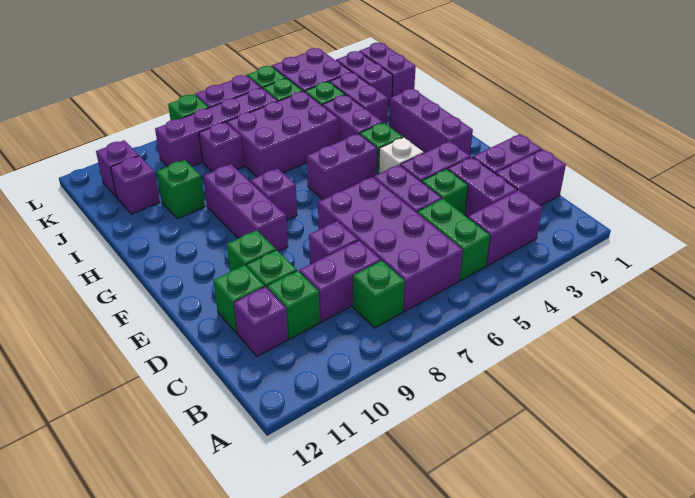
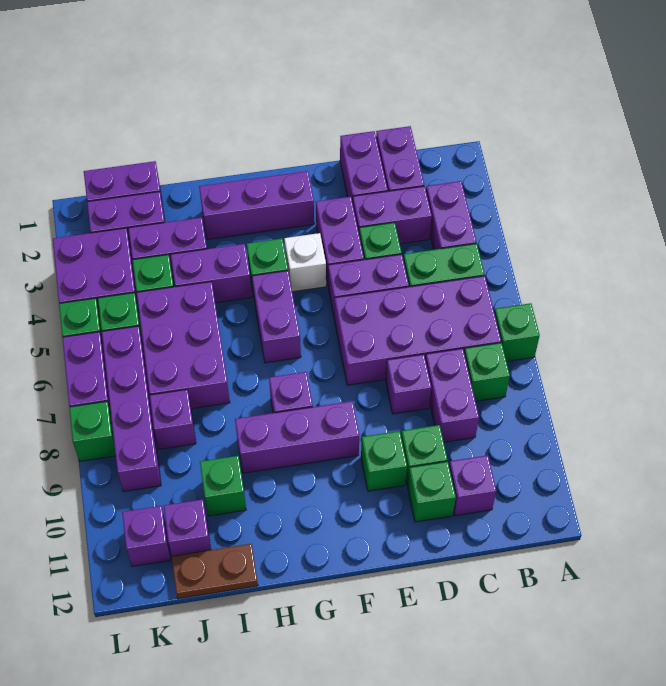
green 1x1 brick [267,271,320,339] -> green 1x1 brick moved to [494,303,540,362]
none -> brown 1x2 plate [172,544,258,599]

